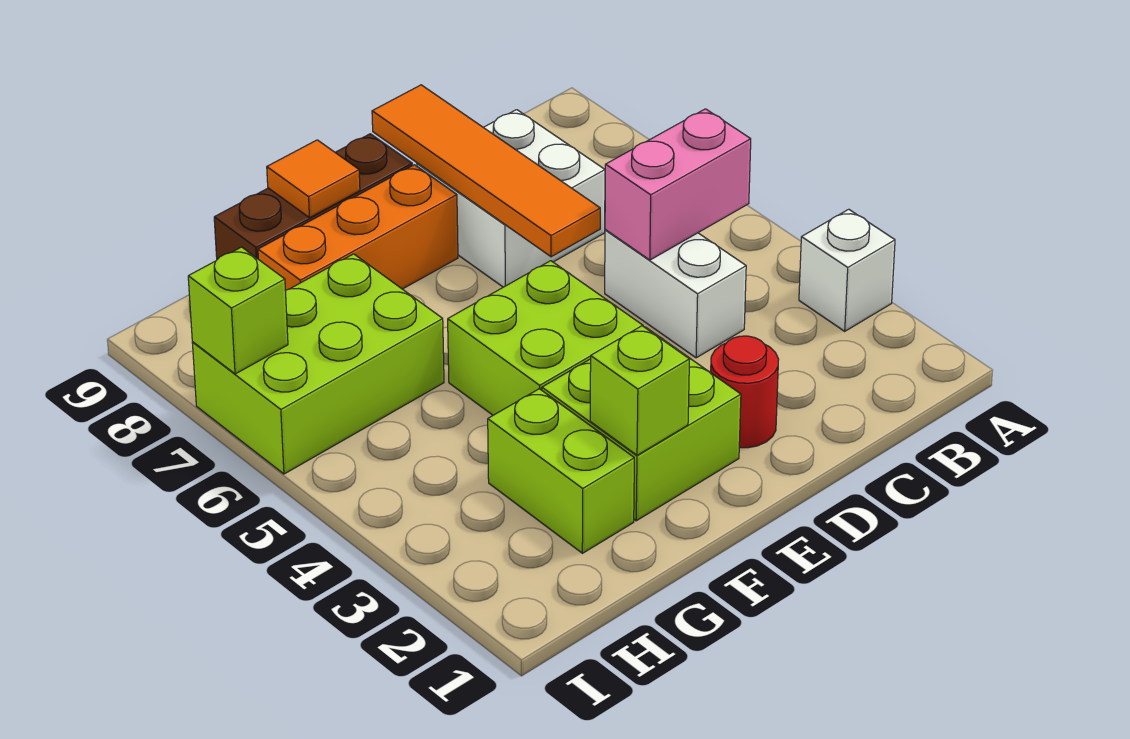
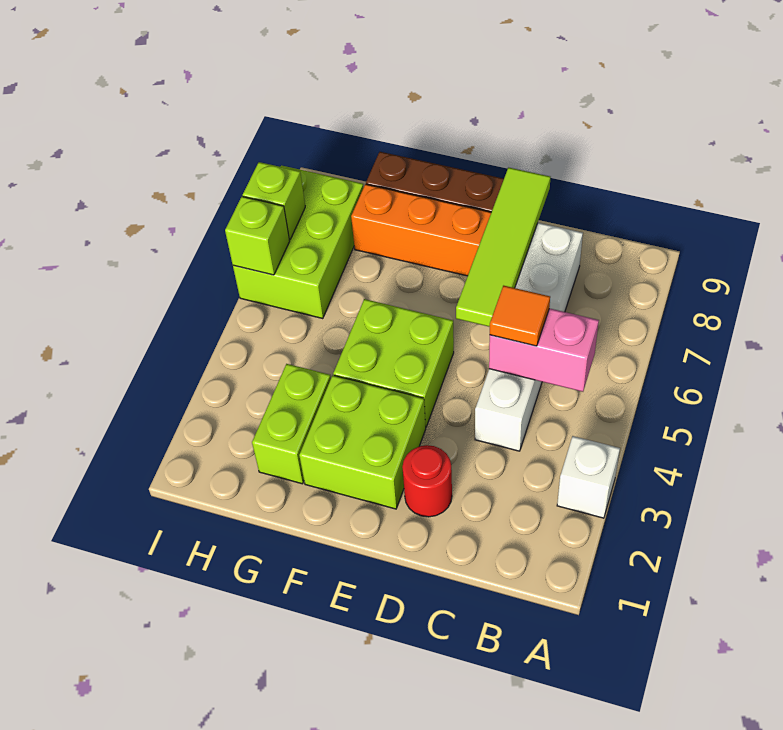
orange 1x4 tile [372,85,600,257] -> lime 1x4 tile [456,168,550,327]
lime 1x1 brick [590,326,690,455] -> lime 1x1 brick moved to [225,197,290,275]
orange 1x1 tile [267,140,360,218] -> orange 1x1 tile moved to [490,286,550,346]
lime 2x3 brick [192,254,444,474] -> lime 2x3 brick turned to [233,165,364,318]

